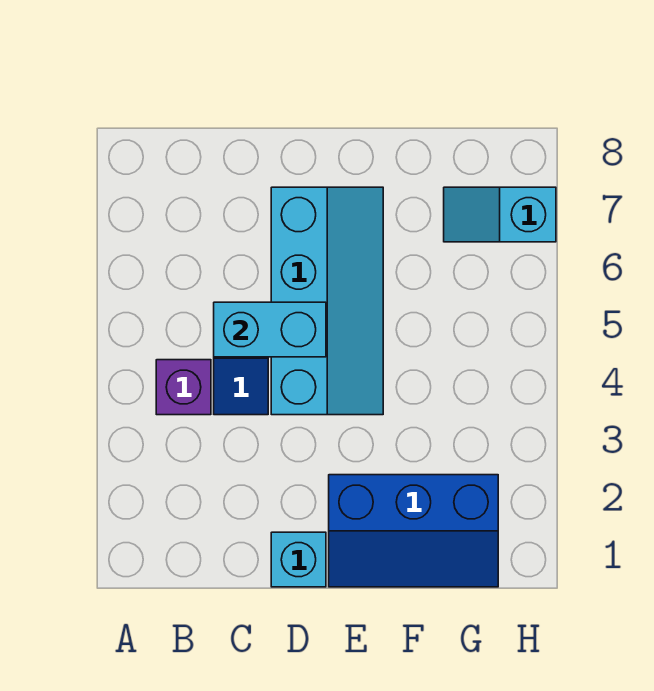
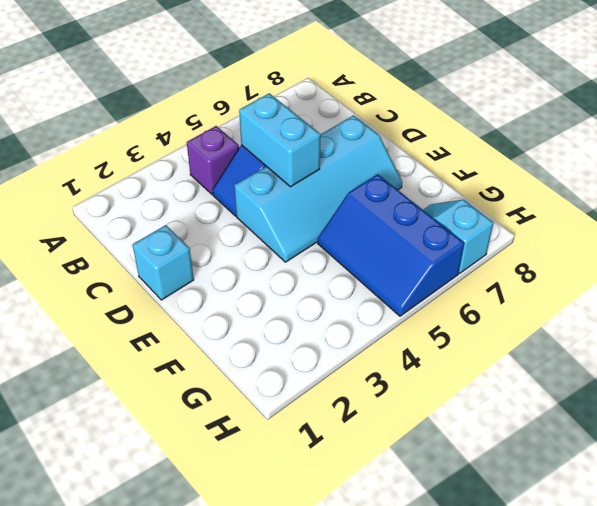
blue 2x3 slope [329,475,498,587] -> blue 2x3 slope moved to [318,174,464,316]

